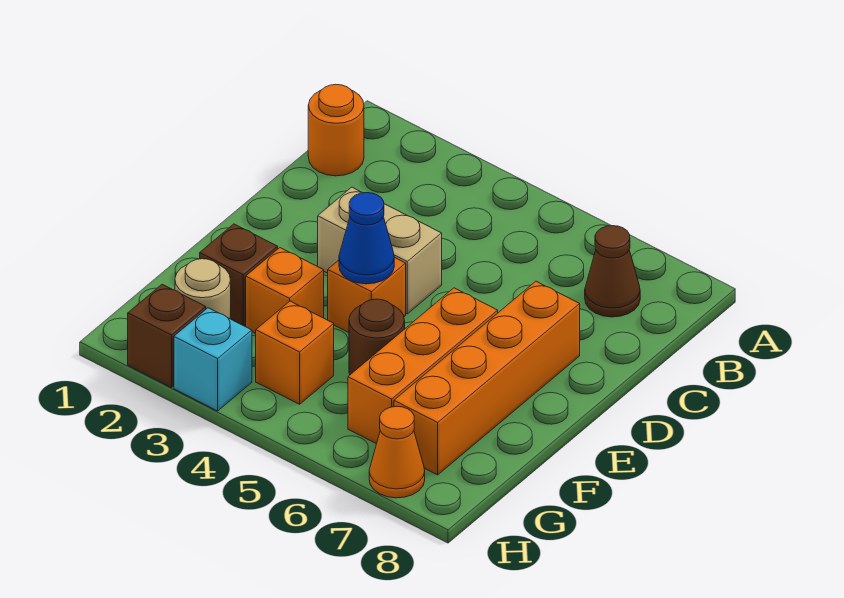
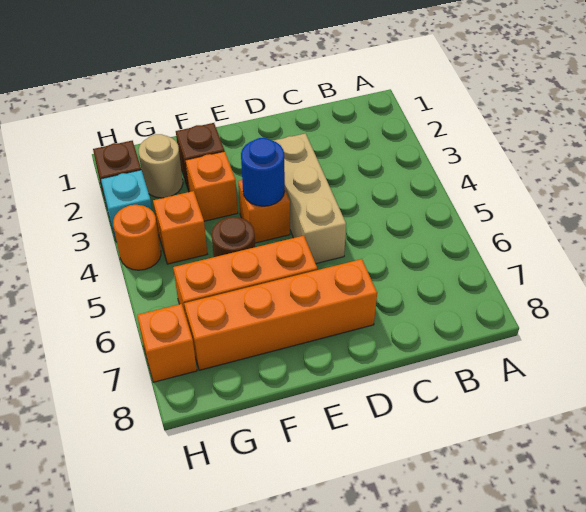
orange 1x1 round brick [308,84,364,176] -> orange 1x1 round brick moved to [113,205,161,270]
brown 1x1 cone [585,226,640,317] -> none
tan 1x2 brick [318,187,442,314] -> tan 1x3 brick [274,133,346,264]
blue 1x1 cone [339,193,394,284] -> blue 1x1 round brick [241,138,285,206]
orange 1x1 cone [369,406,425,498] -> orange 1x1 brick [137,304,197,382]

